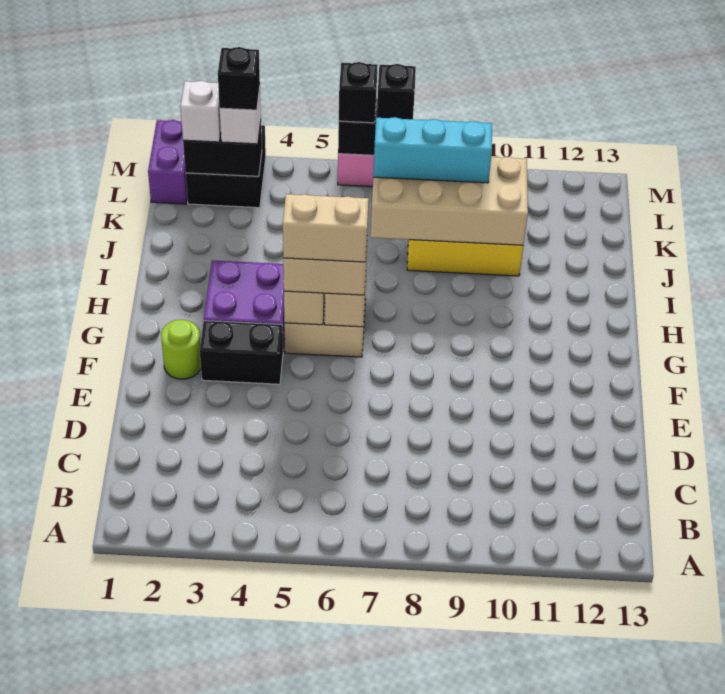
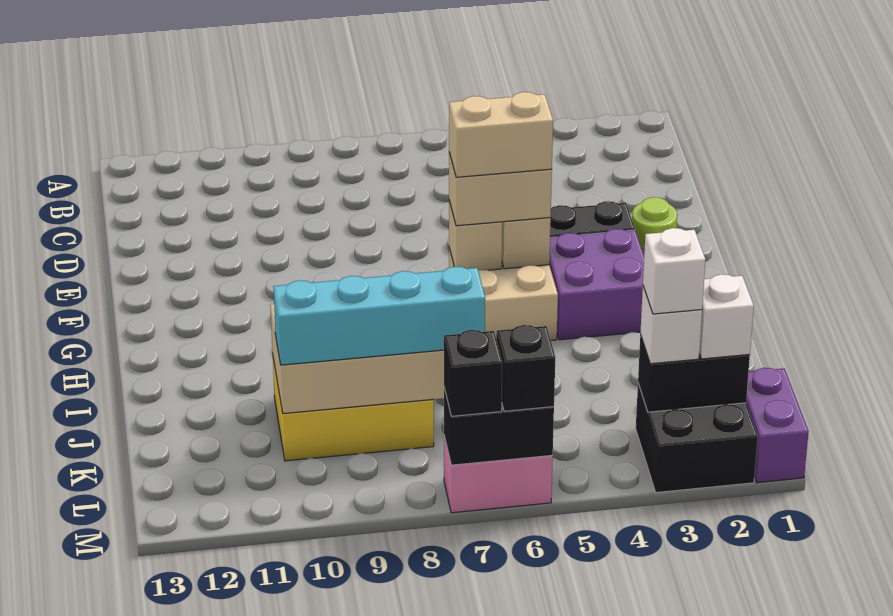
cyan 1x3 brick [373,117,492,183] -> cyan 1x4 brick [273,267,485,365]
black 1x1 brick [218,47,260,110] -> white 1x1 brick [643,228,706,314]

